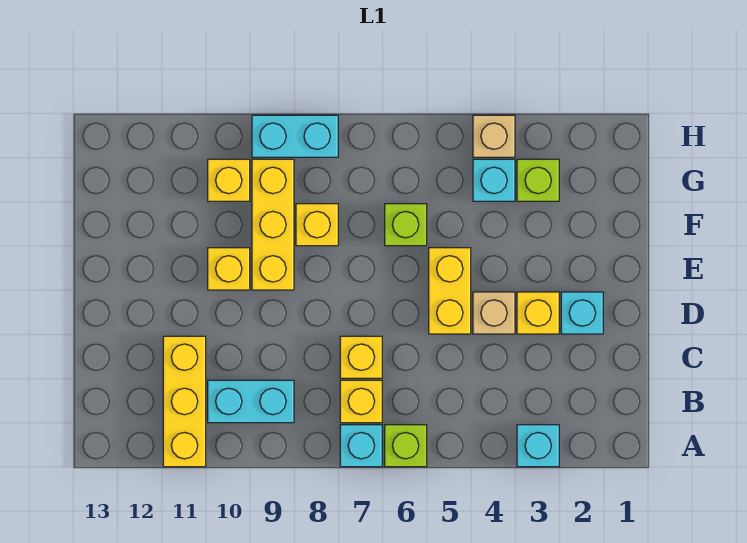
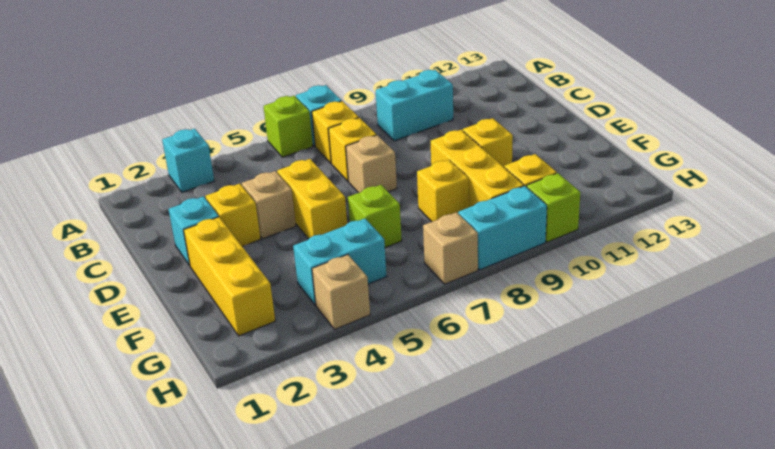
yellow 1x3 brick [163,336,206,467] -> yellow 1x3 brick moved to [184,217,275,336]
none -> tan 1x1 brick [346,135,397,193]
lime 1x1 brick [517,159,559,201] -> lime 1x1 brick moved to [527,173,580,242]
cyan 1x1 brick [473,159,515,201] -> cyan 1x2 brick [293,219,386,305]
none -> tan 1x1 brick [423,212,478,284]

